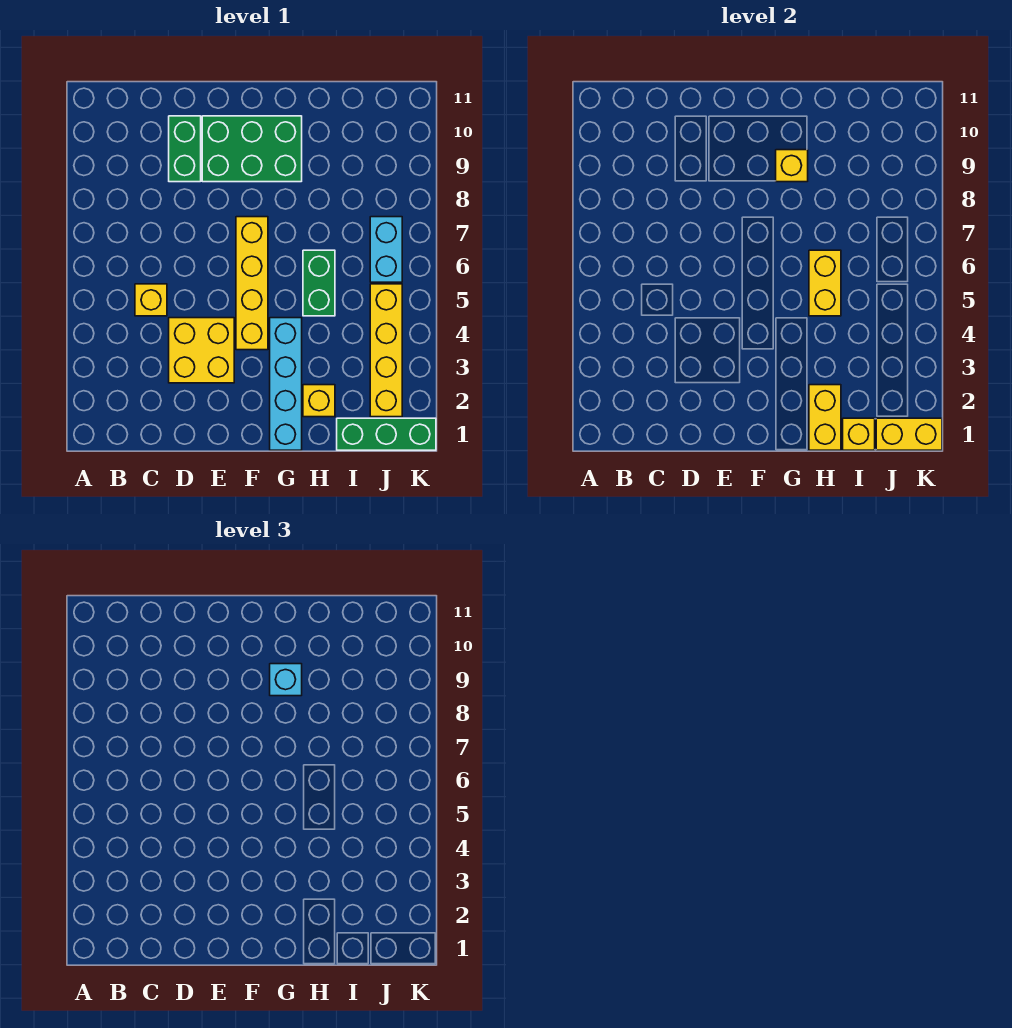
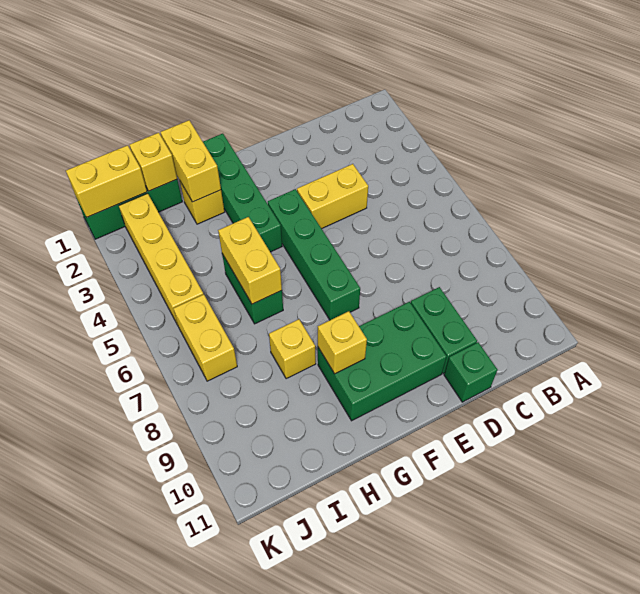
yellow 1x1 brick [135,284,167,316] -> yellow 1x1 brick moved to [269,319,316,379]
yellow 2x2 brick [169,318,234,383] -> yellow 1x2 brick [297,164,368,229]
none -> green 1x1 brick [444,342,498,402]
yellow 1x4 brick [236,217,268,350] -> green 1x4 brick [268,189,360,320]
cyan 1x4 brick [270,318,302,450] -> green 1x4 brick [203,134,282,252]
cyan 1x1 brick [270,664,302,696] -> none
cyan 1x2 brick [370,217,402,282] -> yellow 1x2 brick [173,294,237,381]

